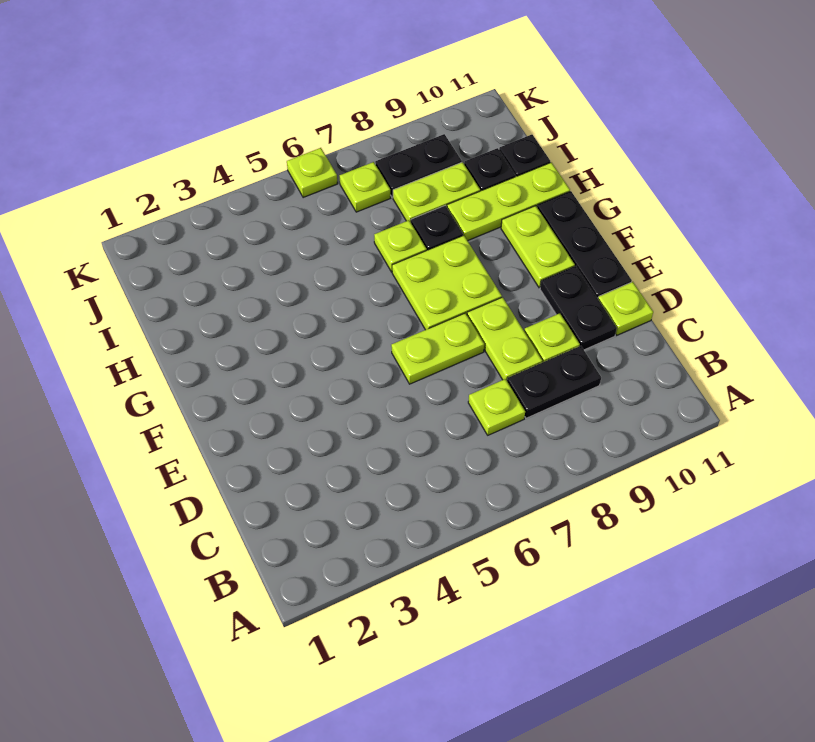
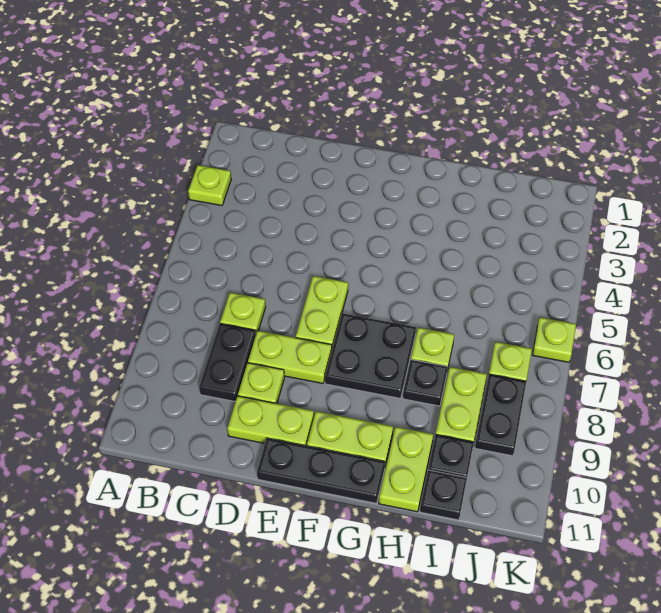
black 1x2 plate [540,266,617,350] -> lime 1x2 plate [227,396,314,446]
lime 1x1 plate [598,282,653,335] -> lime 1x1 plate moved to [188,165,231,206]
lime 2x2 plate [392,235,502,330] -> black 2x2 plate [325,313,416,398]
lime 1x3 plate [447,162,570,241] -> lime 1x2 plate [379,427,433,512]

